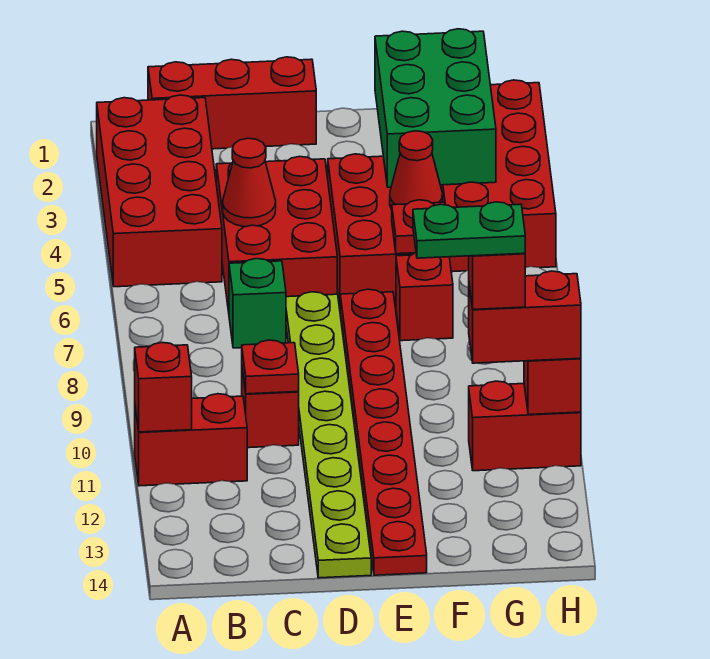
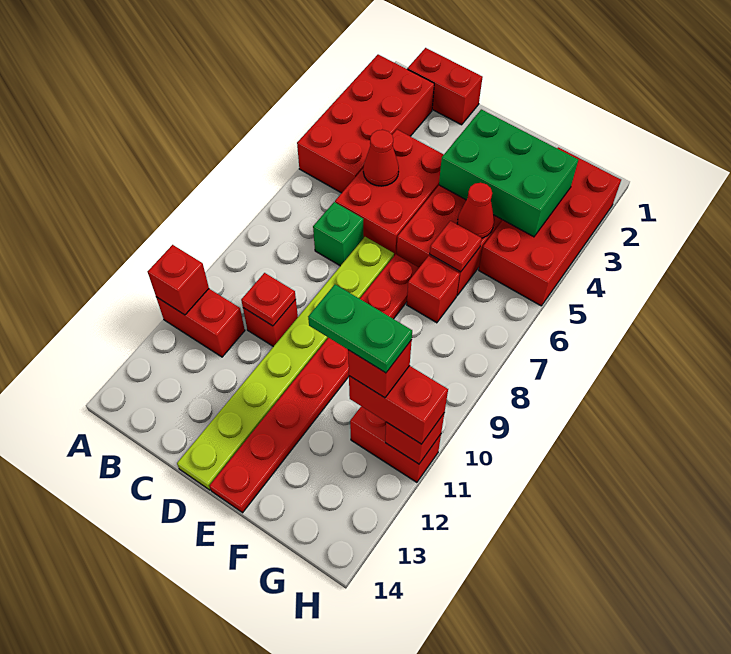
red 1x3 brick [148,57,316,149] -> red 1x2 brick [407,48,483,125]
green 2x3 brick [375,29,496,187] -> green 2x3 brick turned to [439,109,578,237]

